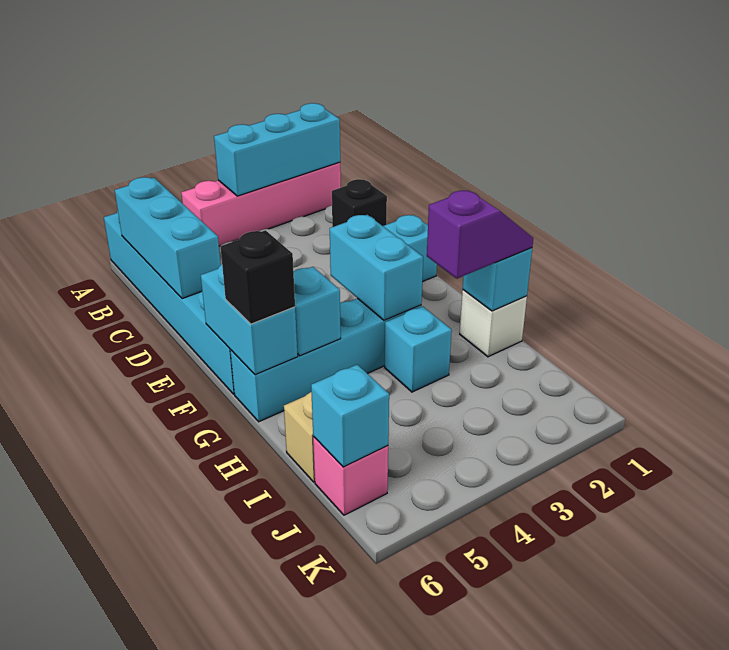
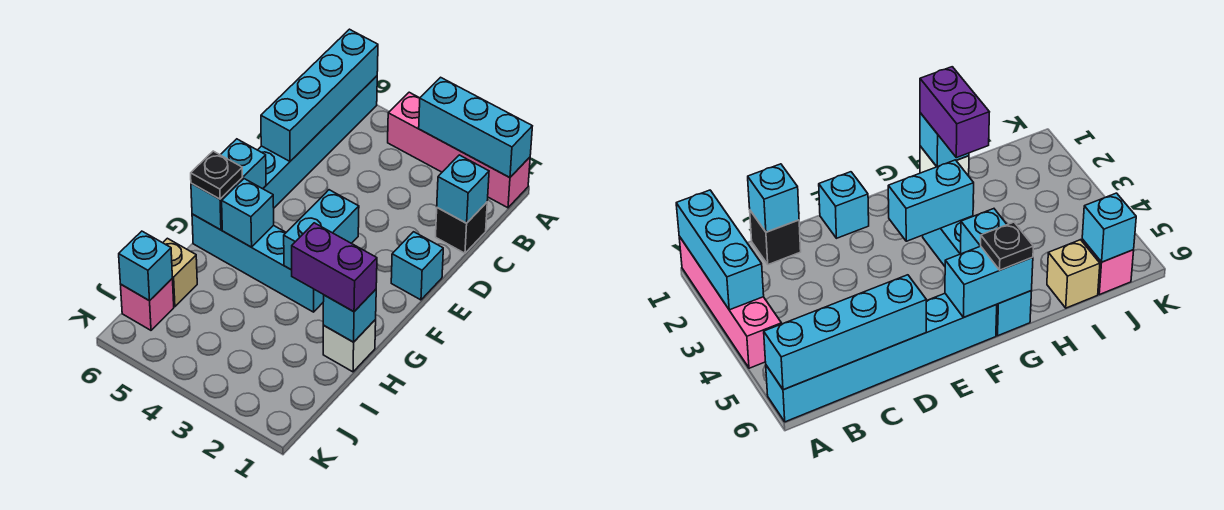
cyan 1x3 brick [115,177,221,299] -> cyan 1x4 brick [261,29,378,161]
black 1x1 brick [220,230,295,324] -> black 1x1 plate [191,151,242,199]
purple 1x2 slope [427,190,533,278] -> purple 1x2 brick [292,223,377,312]
cyan 1x1 brick [385,306,452,392] -> cyan 1x1 brick moved to [437,155,489,223]

